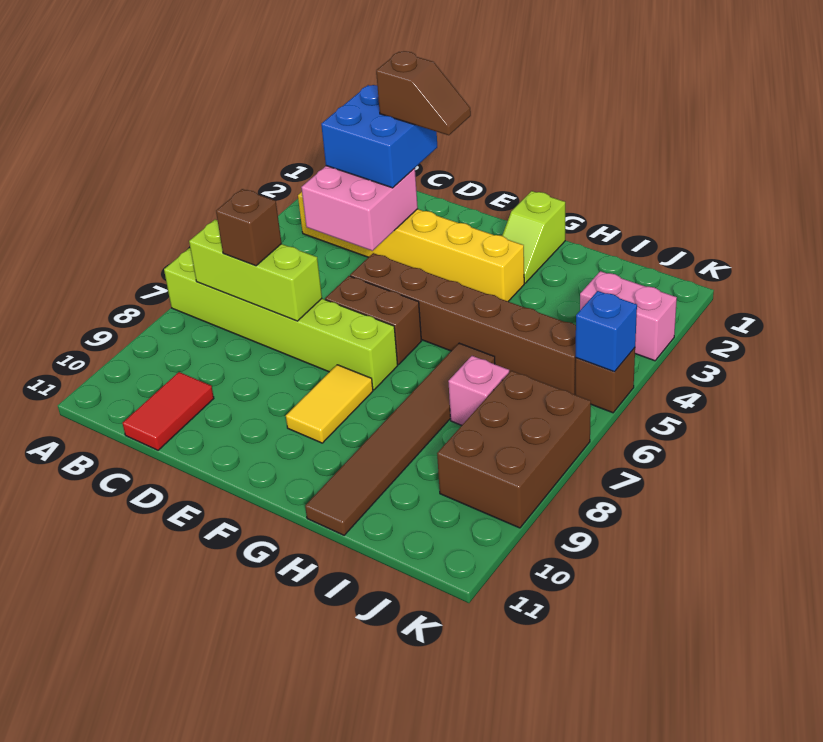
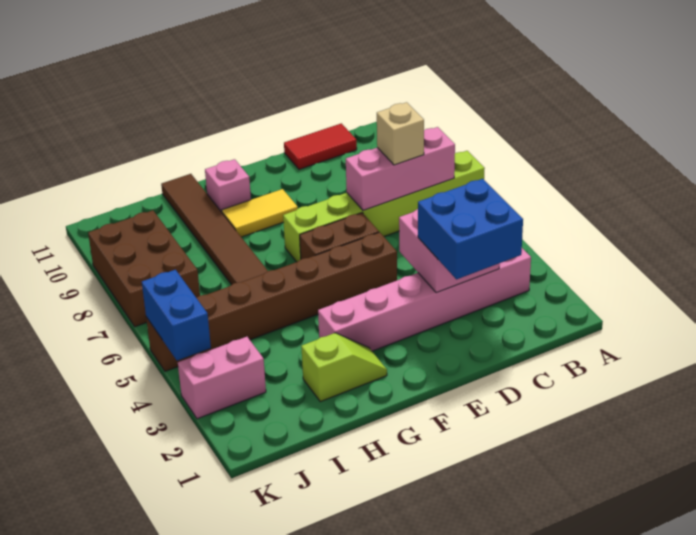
yellow 1x6 brick [298,192,524,301] -> pink 1x6 brick [318,248,531,351]
lime 1x3 brick [189,220,322,321] -> pink 1x3 brick [346,127,455,210]
brown 1x1 brick [216,189,282,266] -> tan 1x1 brick [377,102,424,165]
red 1x2 tile [122,372,214,450] -> red 1x2 tile turned to [284,123,357,169]
brown 1x2 slope [376,51,471,135] -> none
yellow 1x2 tile [286,365,373,443] -> yellow 1x2 tile turned to [222,189,298,237]
lime 1x2 slope [502,191,565,283] -> lime 1x2 slope turned to [301,333,387,402]
pink 1x1 brick [448,356,509,425] -> pink 1x1 brick moved to [205,159,251,212]
blue 1x1 brick [576,291,637,372] -> blue 1x2 brick [142,270,211,361]

